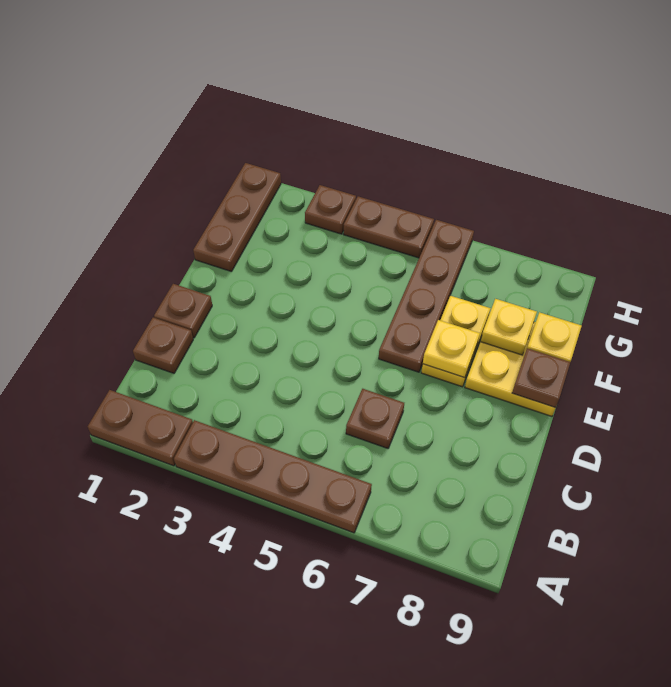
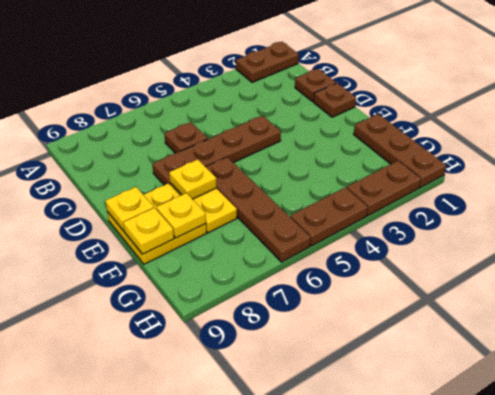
brown 1x4 plate [174,420,372,533] -> brown 1x4 plate moved to [152,116,281,185]
brown 1x1 plate [512,348,570,408] -> yellow 1x1 plate [105,187,154,231]
brown 1x1 plate [305,185,356,234] -> brown 1x2 plate [347,161,421,216]

